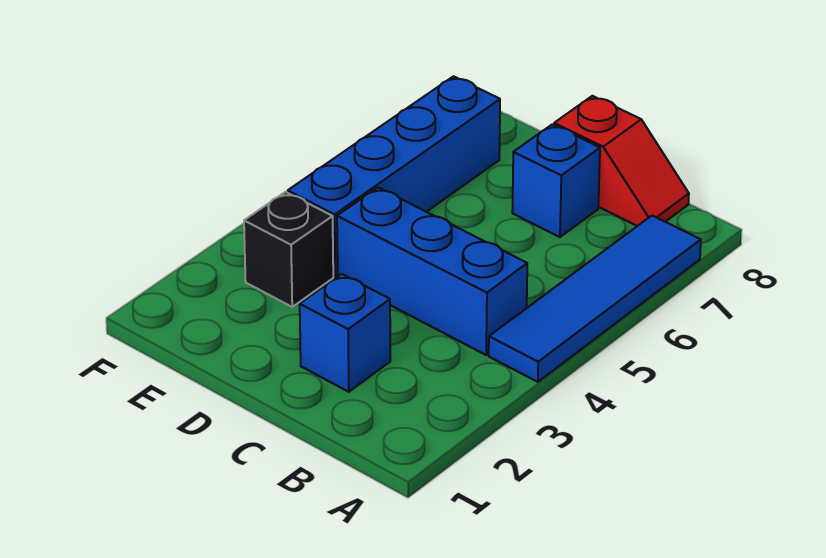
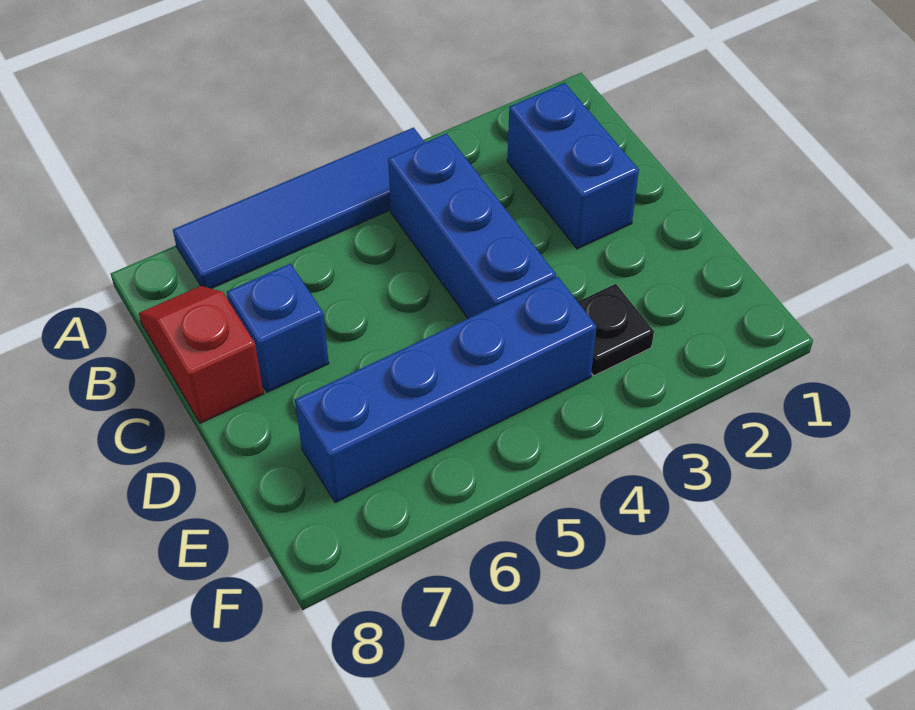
blue 1x1 brick [300,274,390,392] -> blue 1x2 brick [507,83,639,249]
black 1x1 brick [244,192,333,307] -> black 1x1 plate [578,284,654,376]

